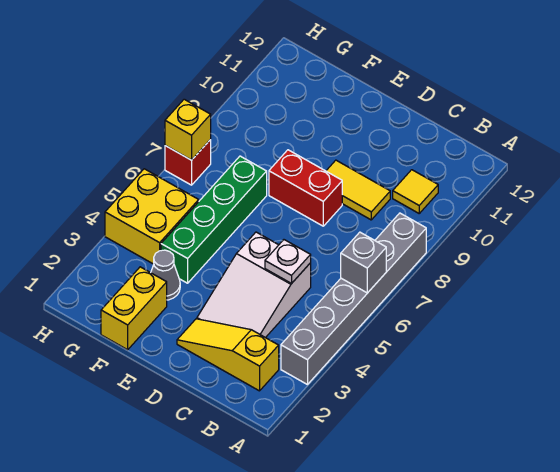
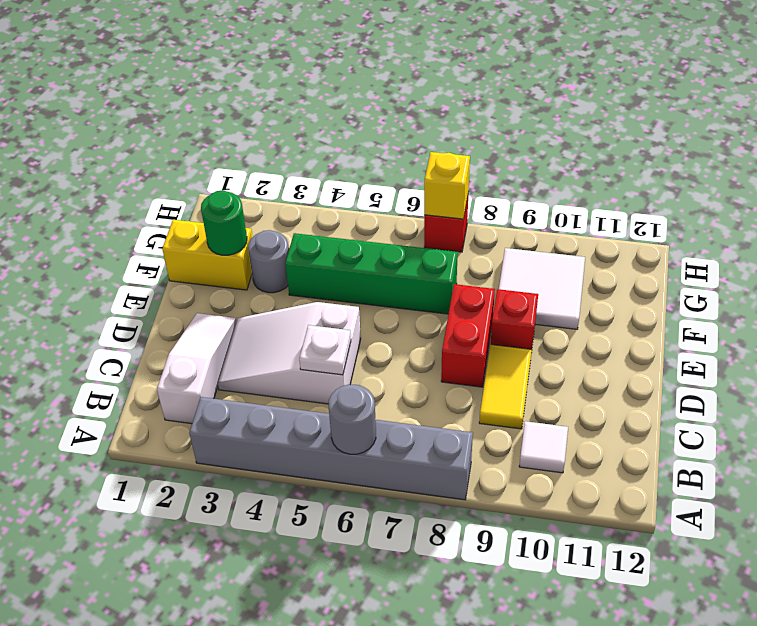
grey 1x1 brick [341,232,386,293] -> grey 1x1 round brick [329,385,376,454]
yellow 1x3 slope [177,319,279,391] -> white 1x3 slope [157,313,237,424]
yellow 1x1 tile [393,170,438,213] -> white 1x1 tile [519,421,568,473]
none -> red 1x1 brick [491,289,538,353]
none -> green 1x1 round brick [201,191,247,255]
grey 1x1 cone [151,250,180,300] -> grey 1x1 round brick [248,230,289,293]
none -> white 2x2 tile [499,248,585,329]
yellow 2x2 brick [105,169,199,264] -> none

